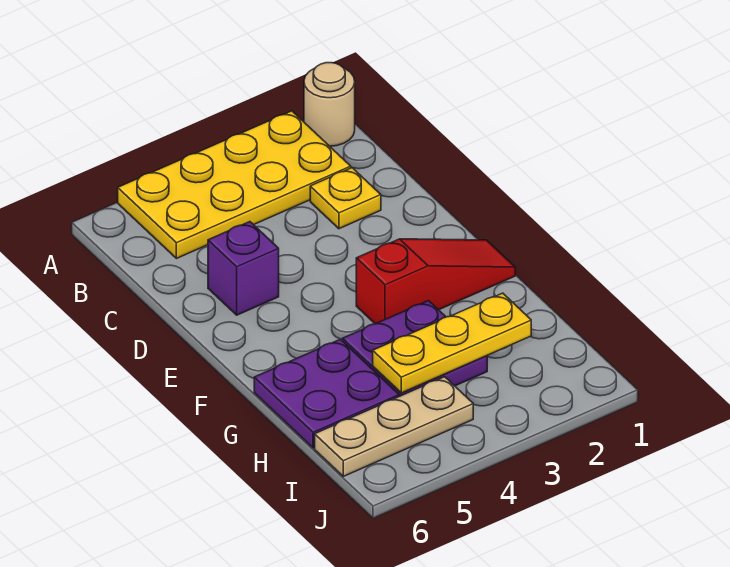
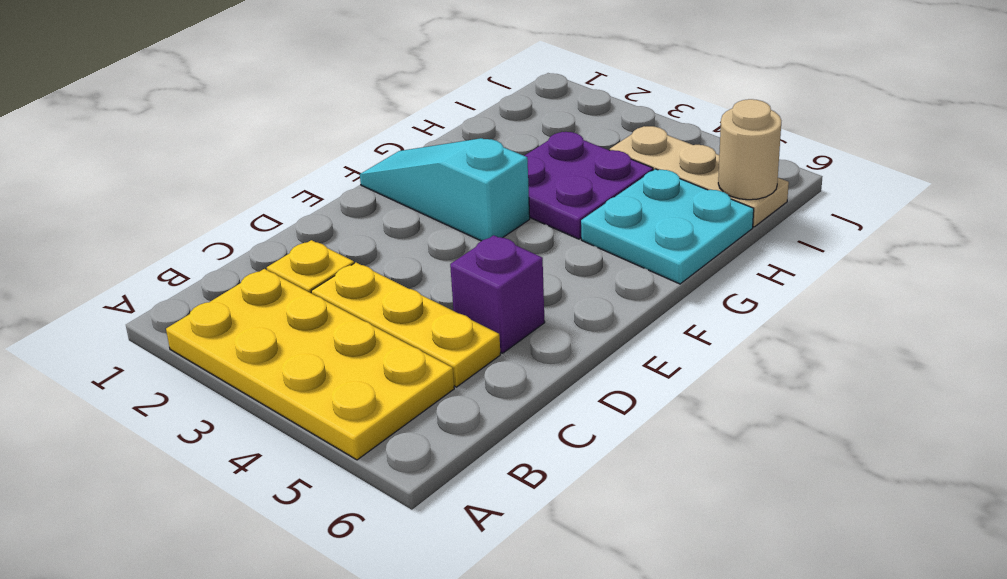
tan 1x1 round brick [304,63,355,146] -> tan 1x1 round brick moved to [718,99,781,200]
red 1x3 slope [356,239,515,324] -> cyan 1x3 slope [360,138,530,241]
purple 2x2 plate [254,339,399,448] -> cyan 2x2 plate [581,169,754,284]
yellow 1x3 plate [373,293,531,393] -> yellow 1x3 plate moved to [311,263,500,387]

